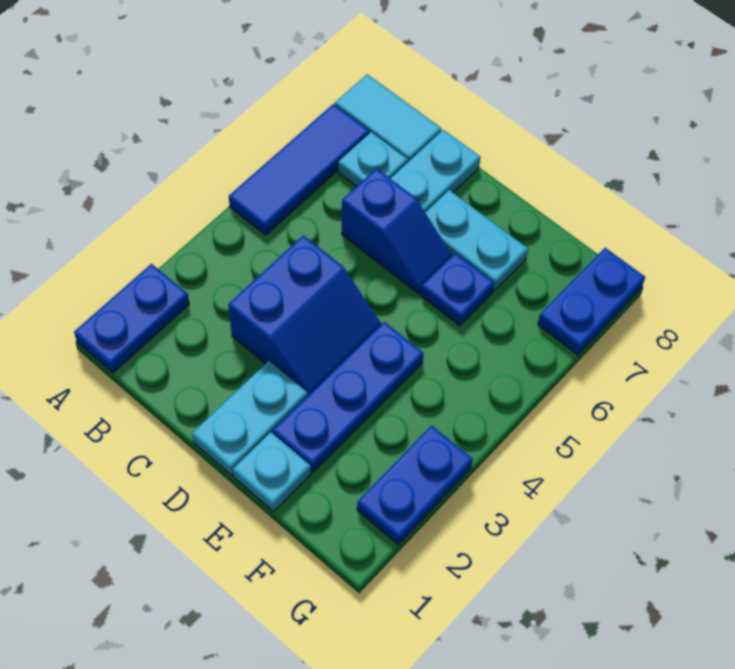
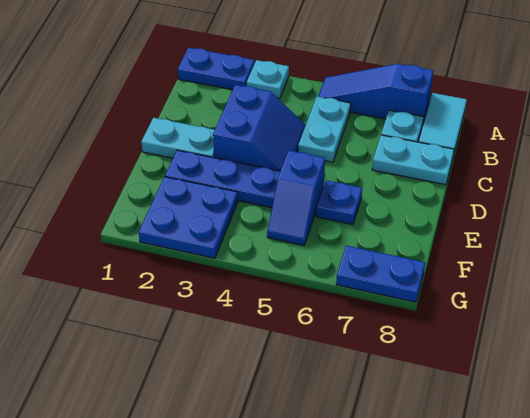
blue 1x3 tile [229,104,369,235] -> blue 1x3 slope [318,64,433,123]
blue 2x2 slope [228,235,381,395] -> blue 2x2 slope turned to [213,85,306,171]
blue 1x2 slope [342,169,452,294] -> blue 1x2 slope moved to [267,151,325,245]
cyan 1x2 plate [425,190,528,291] -> cyan 1x2 plate moved to [298,97,351,162]
cyan 1x1 plate [233,432,311,511] -> cyan 1x1 plate moved to [247,60,289,99]
blue 1x2 plate [357,426,473,544] -> blue 2x2 plate [139,177,238,258]

